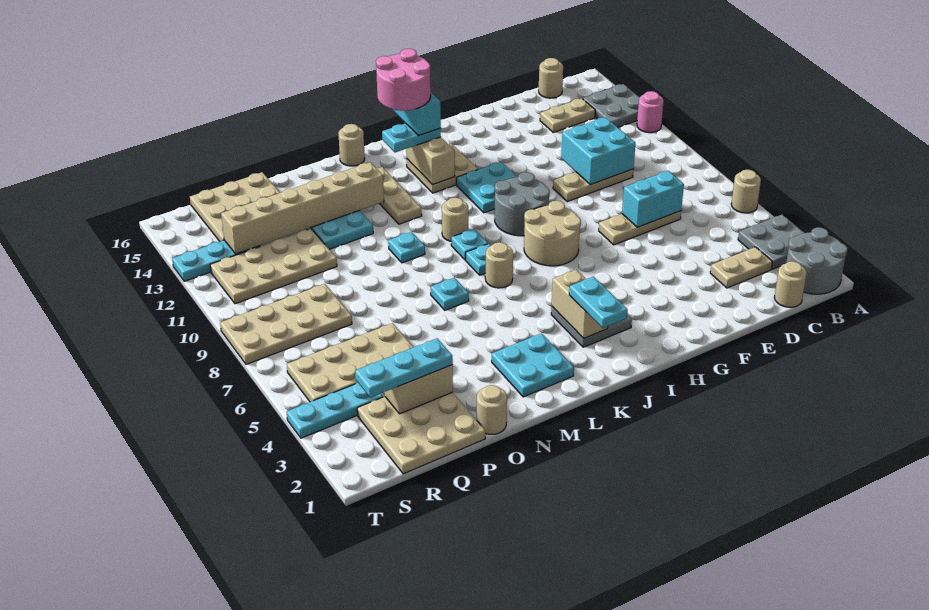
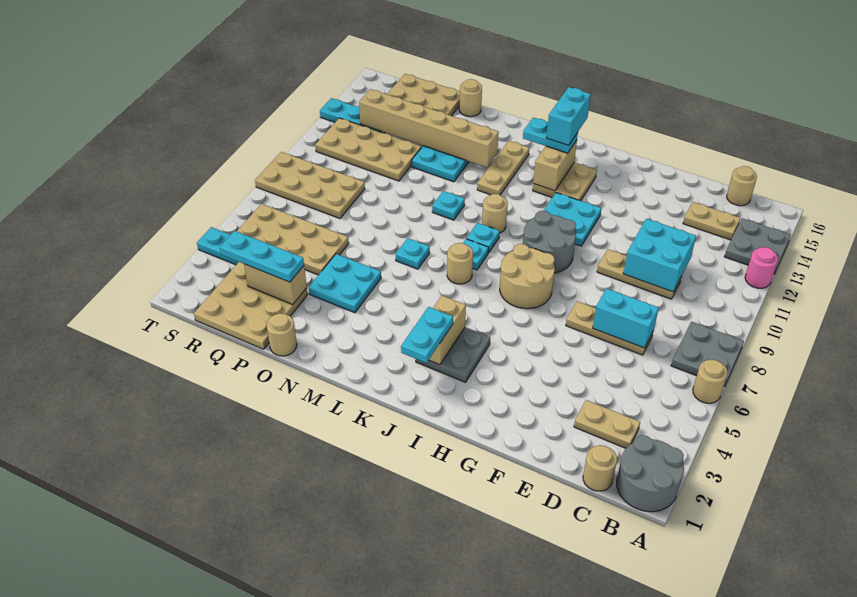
grey 2x2 plate [738,215,805,269] -> grey 2x2 plate moved to [671,322,744,386]
pink 2x2 round brick [376,49,431,111] -> none
cyan 2x2 plate [492,333,574,397] -> cyan 2x2 plate moved to [309,254,381,313]
tan 1x1 round brick [338,124,365,166] -> tan 1x1 round brick moved to [459,79,482,117]

